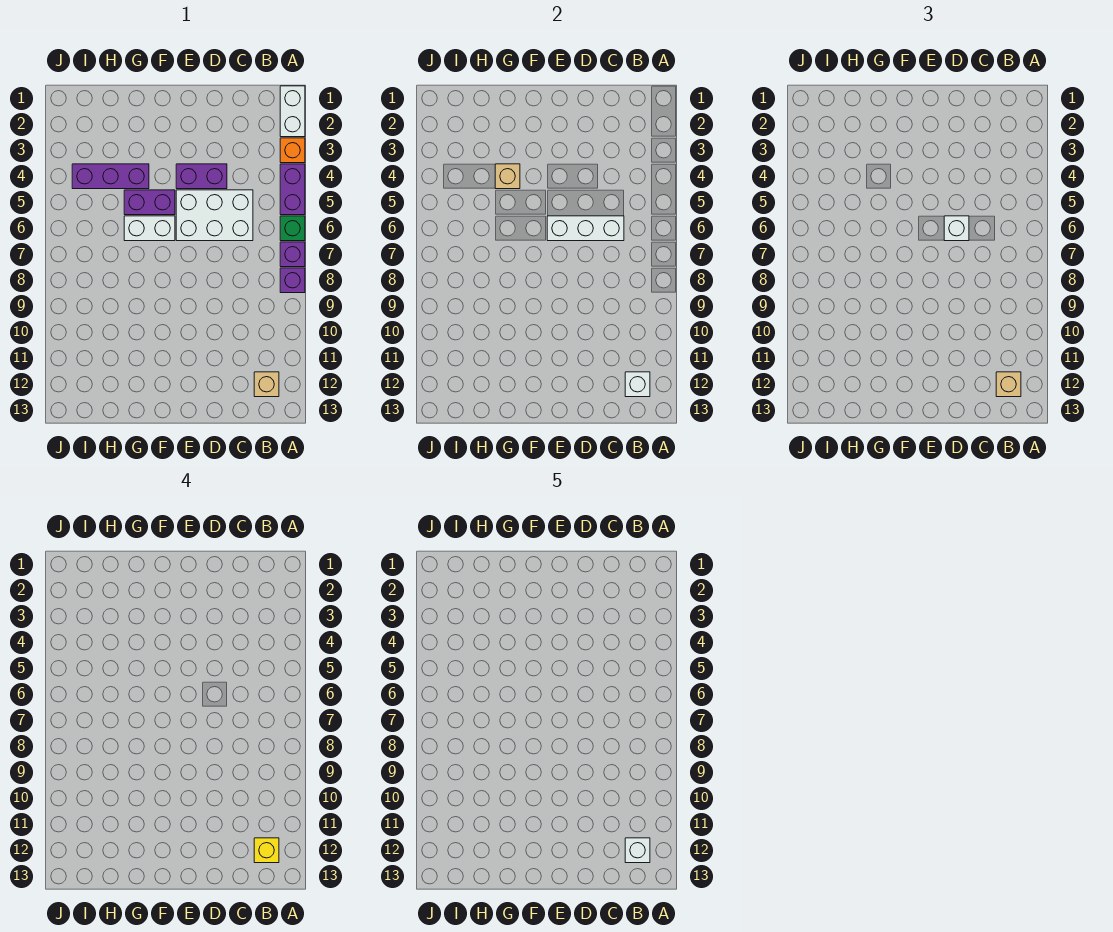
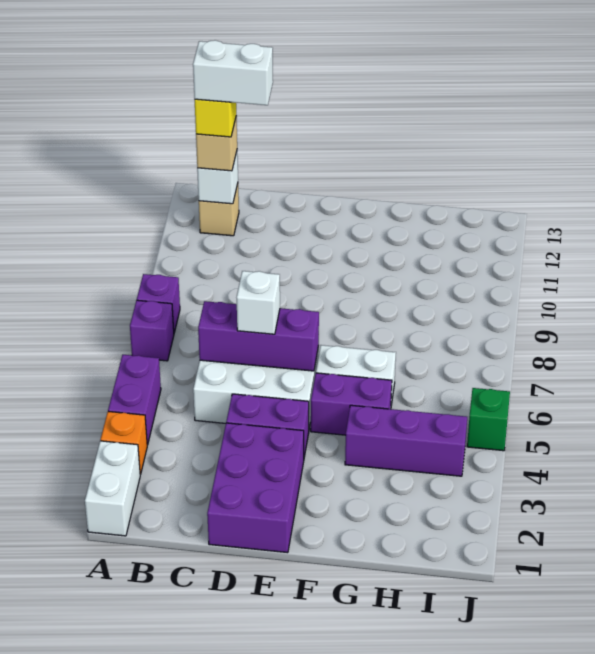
green 1x1 brick [280,216,305,241] -> green 1x1 brick moved to [467,388,510,451]
white 1x1 brick [625,838,650,863] -> white 1x2 brick [193,40,273,105]
white 1x3 brick [547,216,624,241] -> purple 1x3 brick [198,301,319,371]
none -> purple 2x3 brick [207,423,304,553]
tan 1x1 brick [495,164,520,189] -> none

